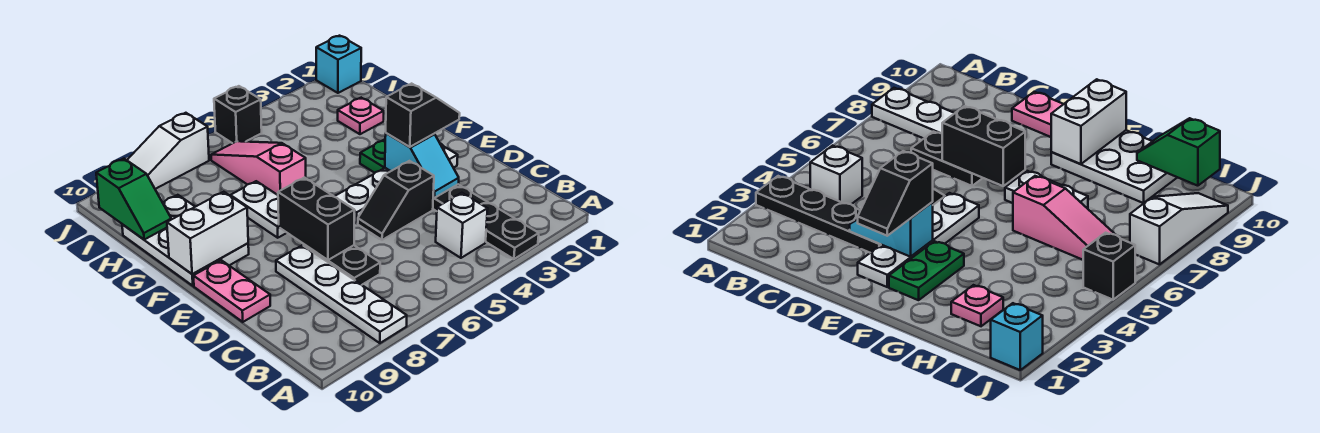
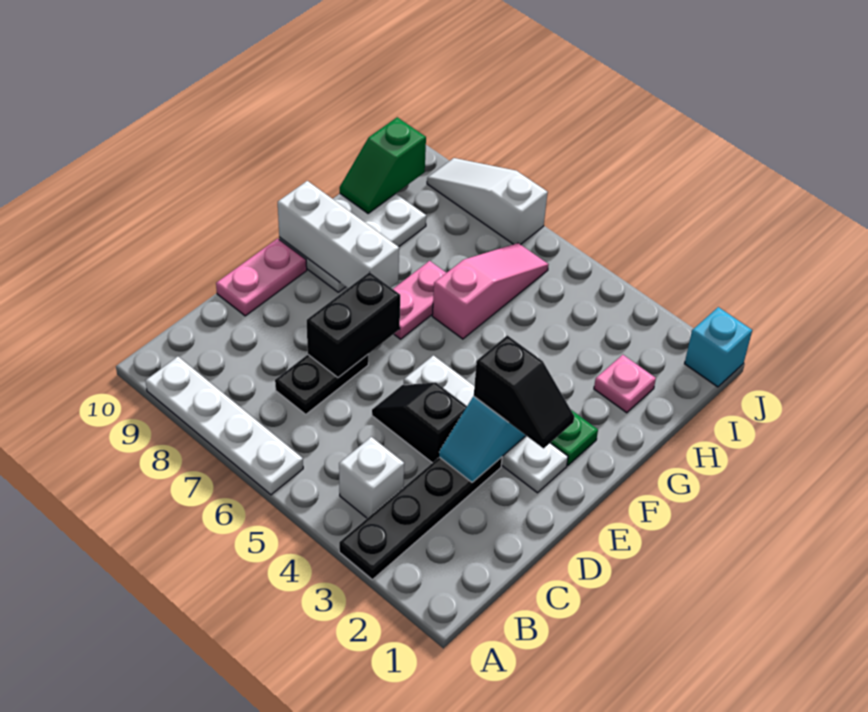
white 1x4 plate [276,245,407,343] -> white 1x4 plate turned to [146,357,303,495]
white 1x2 plate [230,181,287,238] -> pink 1x2 plate [393,261,446,339]
white 1x2 brick [167,192,248,274] -> white 1x3 brick [278,181,399,288]
black 1x1 brick [214,86,262,143] -> none

